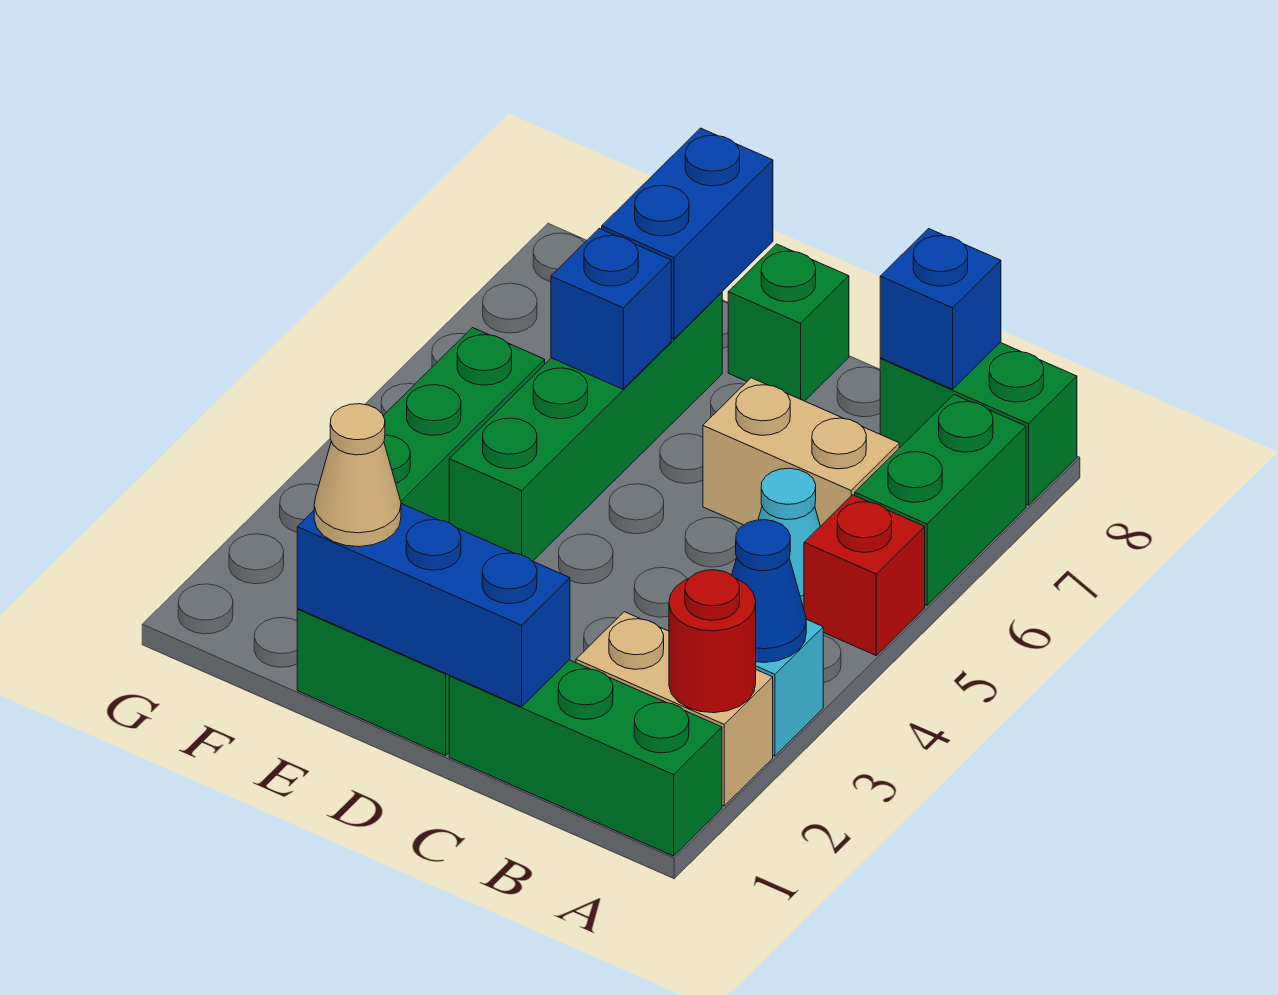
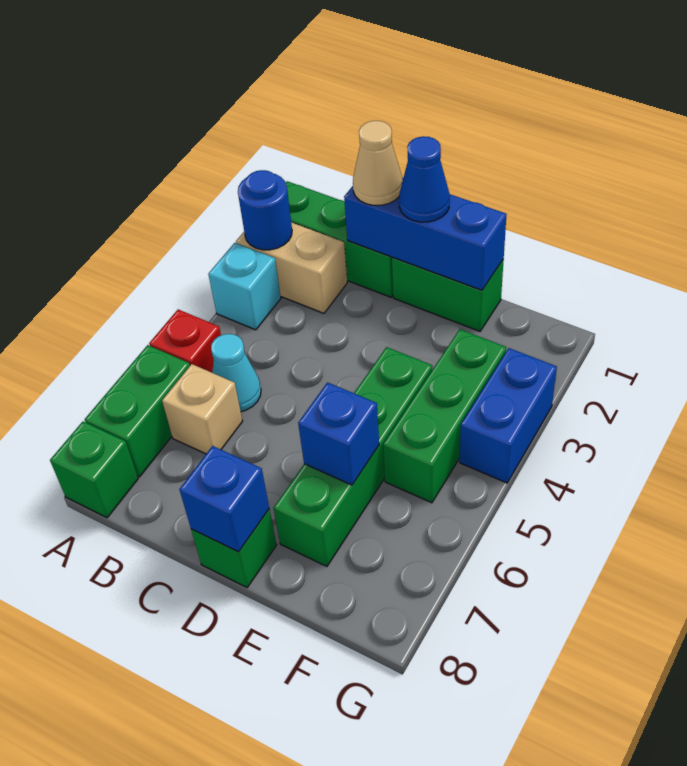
red 1x1 round brick [669,570,756,713] -> blue 1x1 round brick [238,170,292,250]
blue 1x1 cone [732,520,806,662] -> blue 1x1 cone moved to [399,136,450,222]
green 1x2 brick [880,343,1077,505] -> green 1x1 brick [50,421,138,518]
tan 1x2 brick [703,378,899,526] -> tan 1x1 brick [162,364,243,454]
blue 1x1 brick [880,229,1001,389] -> blue 1x1 brick moved to [180,446,269,552]
tan 1x1 cone [314,404,401,547] -> tan 1x1 cone moved to [353,121,403,205]
blue 1x2 brick [602,128,773,339] -> blue 1x2 brick moved to [460,348,557,483]

